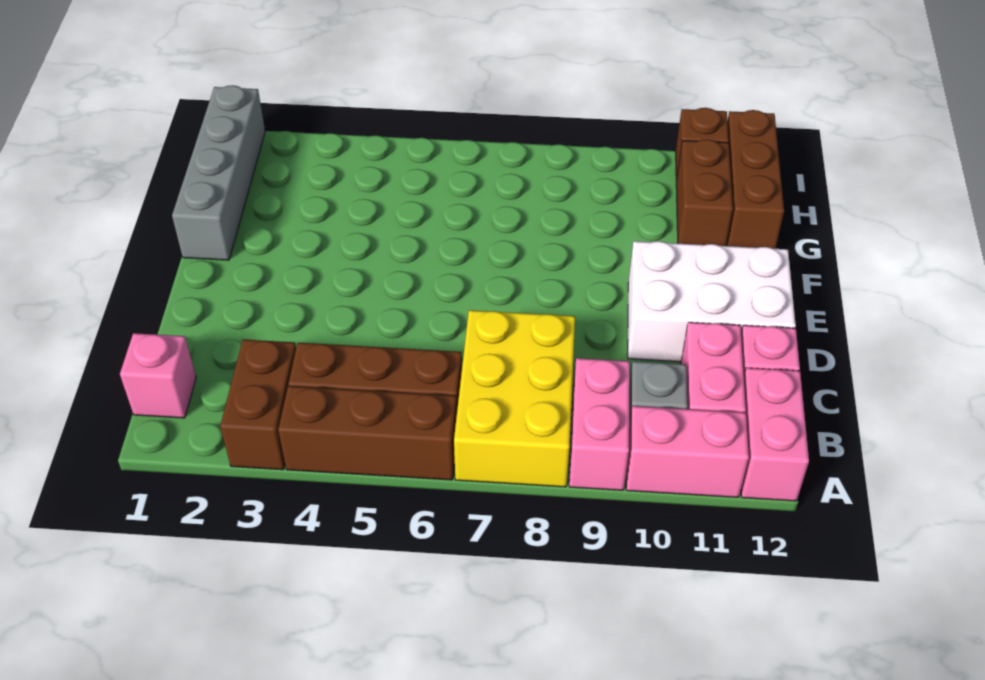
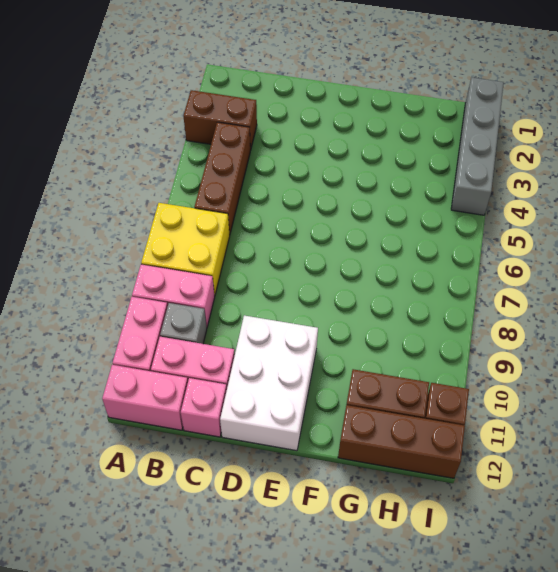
brown 1x3 brick [278,386,457,480] -> none
yellow 2x3 brick [454,310,575,487] -> yellow 2x2 brick [141,203,230,296]
pink 1x1 brick [120,333,196,418] -> none
grey 1x4 brick [172,85,265,260] -> grey 1x4 brick turned to [451,78,504,215]

